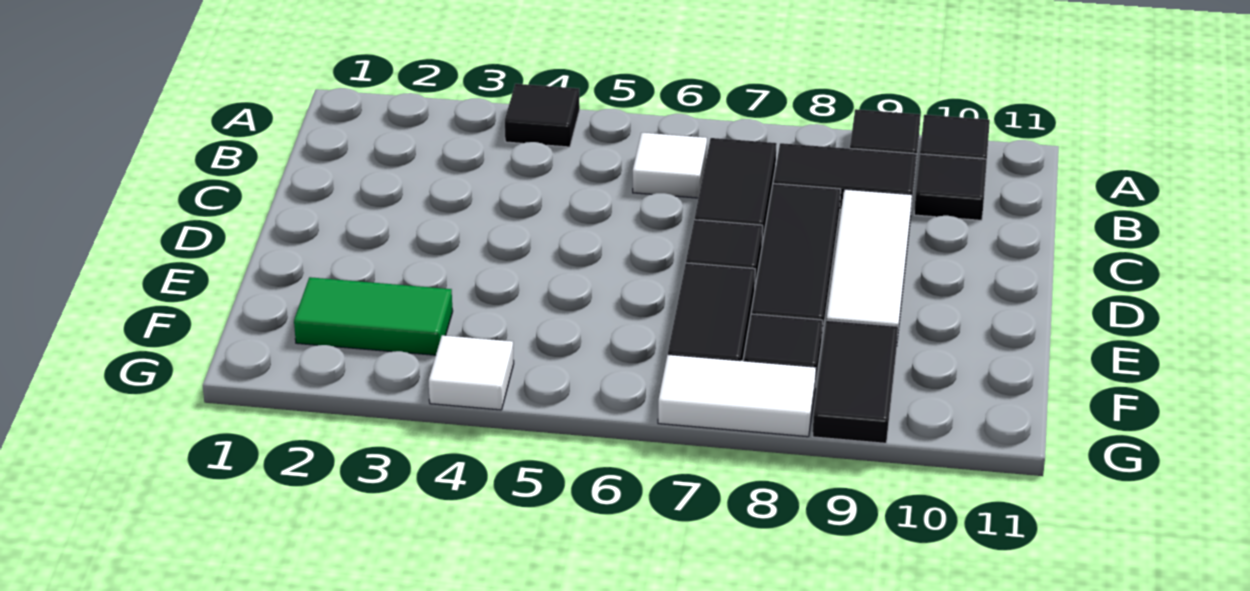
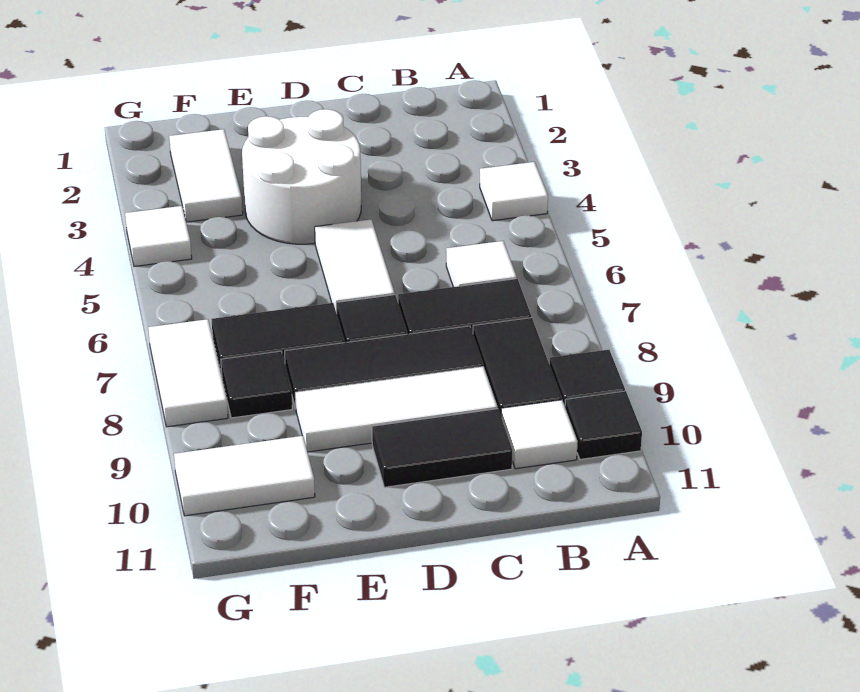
black 1x1 tile [505,84,580,147] -> white 1x1 tile [480,162,548,221]
black 1x1 tile [914,154,987,220] -> white 1x1 tile [501,400,578,469]
none -> white 2x2 round brick [242,109,361,244]
none -> white 1x2 tile [315,220,395,313]
green 1x2 tile [294,277,453,355] -> white 1x2 tile [169,129,243,222]
black 1x2 tile [813,320,898,443] -> black 1x2 tile moved to [372,409,512,487]
none -> white 1x2 tile [174,436,315,516]

